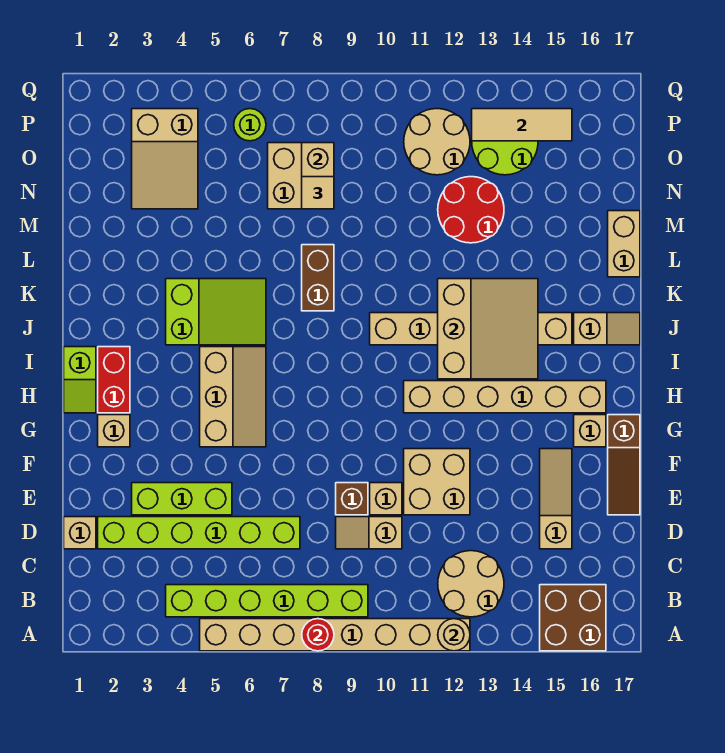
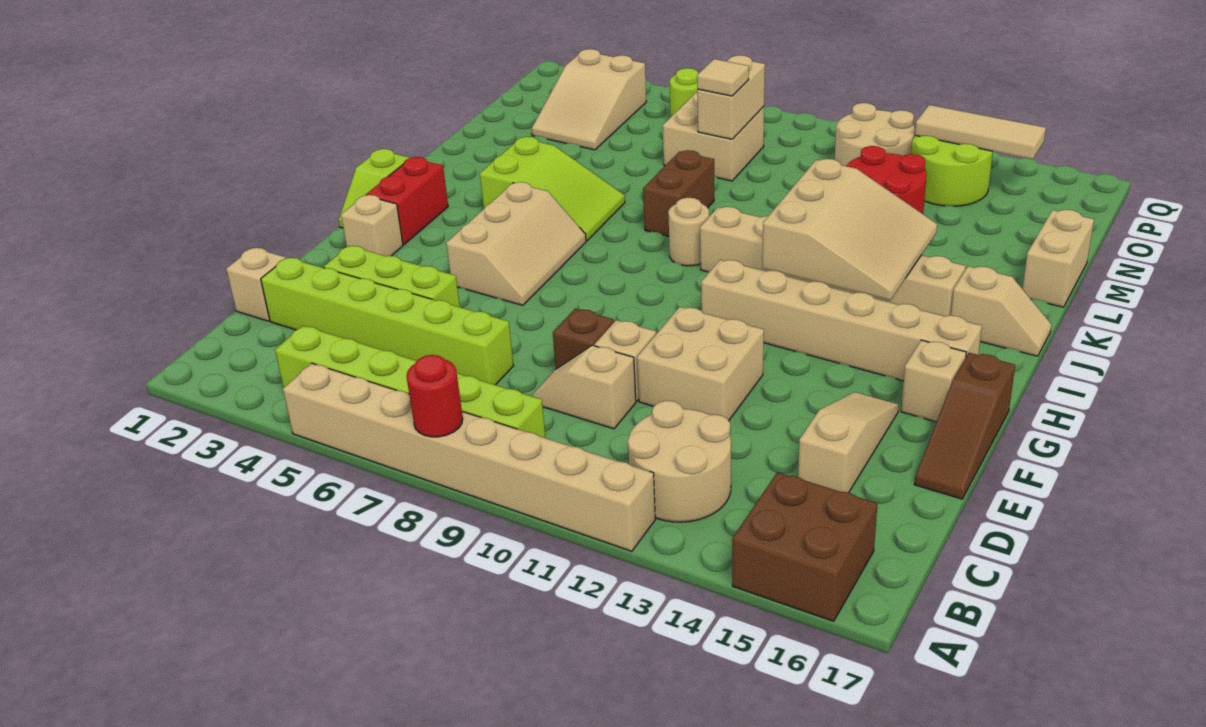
tan 1x1 round brick [438,619,470,651] -> tan 1x1 round brick moved to [668,198,709,266]

